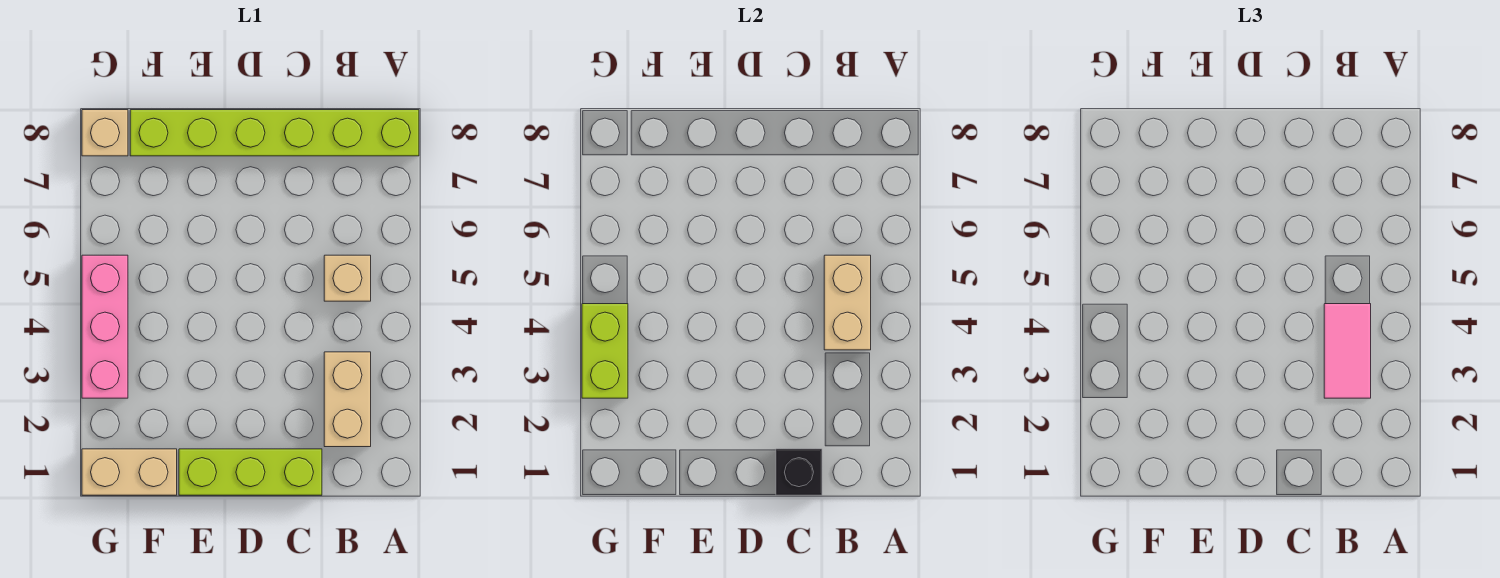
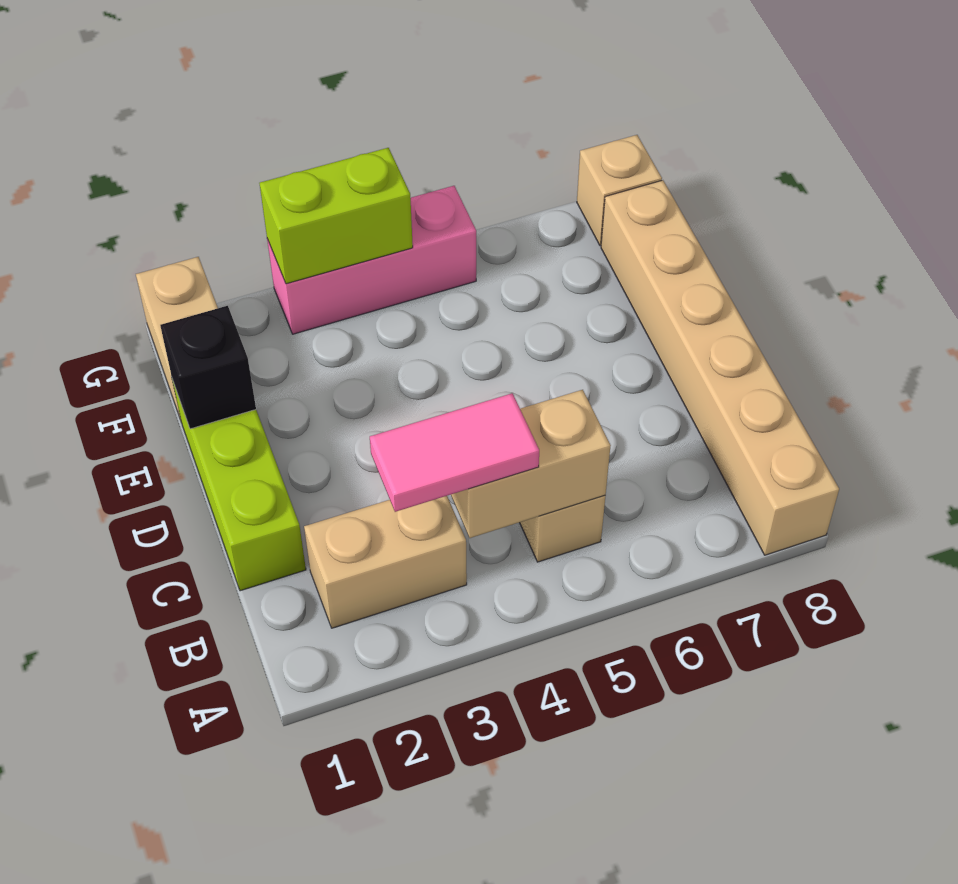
lime 1x6 brick [130,110,419,156] -> tan 1x6 brick [601,180,839,555]
black 1x1 brick [776,449,822,495] -> black 1x1 brick moved to [160,306,256,429]

